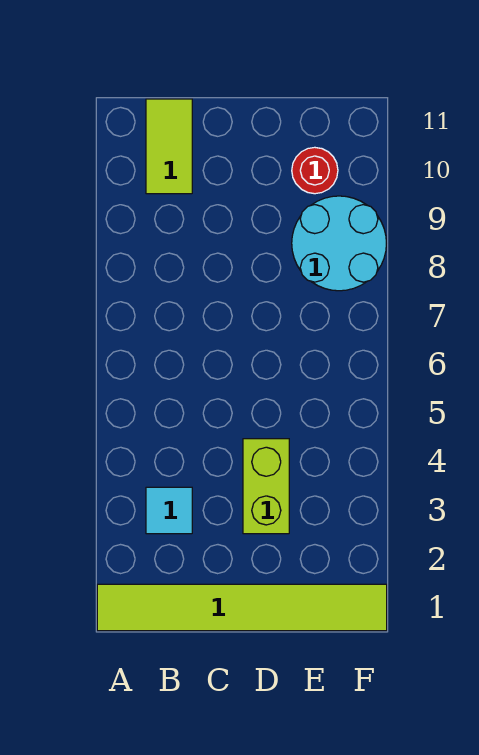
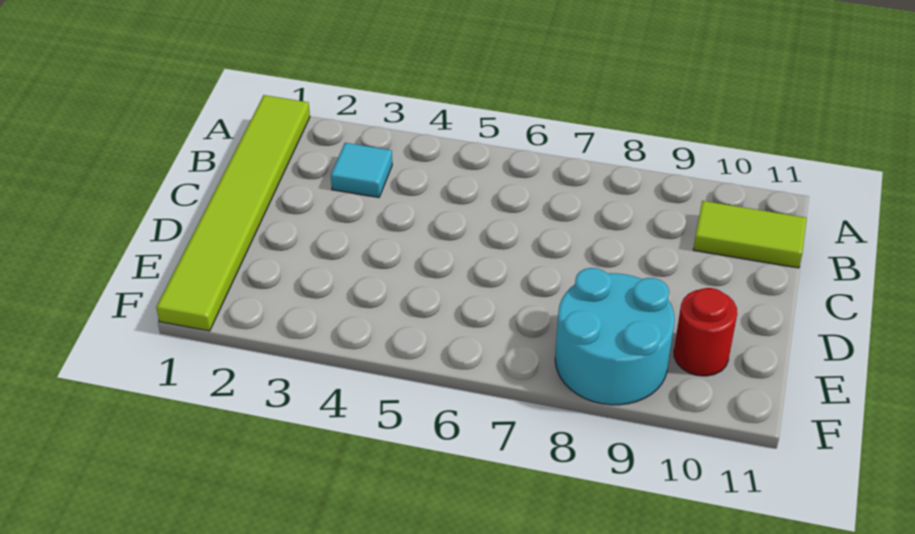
lime 1x2 brick [243,439,289,534] -> none

